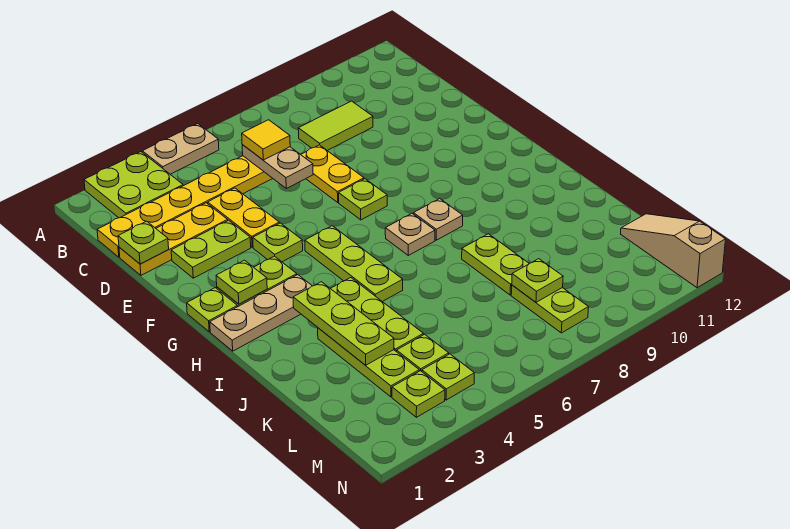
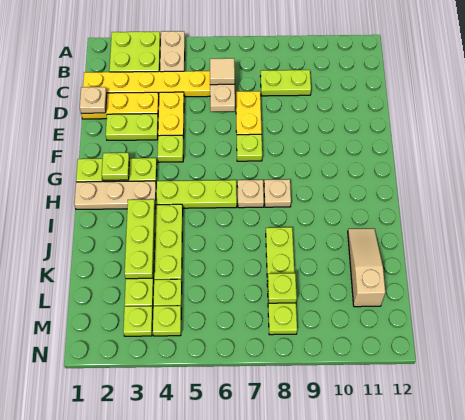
tan 1x2 plate [142,124,219,174] -> tan 1x2 plate turned to [160,31,185,72]
yellow 1x1 tile [242,120,290,160] -> tan 1x1 tile [210,58,235,85]
lime 1x2 tile [298,101,373,150] -> lime 1x2 plate [260,70,311,96]
lime 1x1 plate [118,221,169,264] -> tan 1x1 plate [80,87,107,113]
lime 1x3 plate [305,226,403,302] -> lime 1x3 plate turned to [156,180,237,208]
tan 1x3 slope [621,214,726,288] -> tan 1x3 slope moved to [348,229,385,307]

